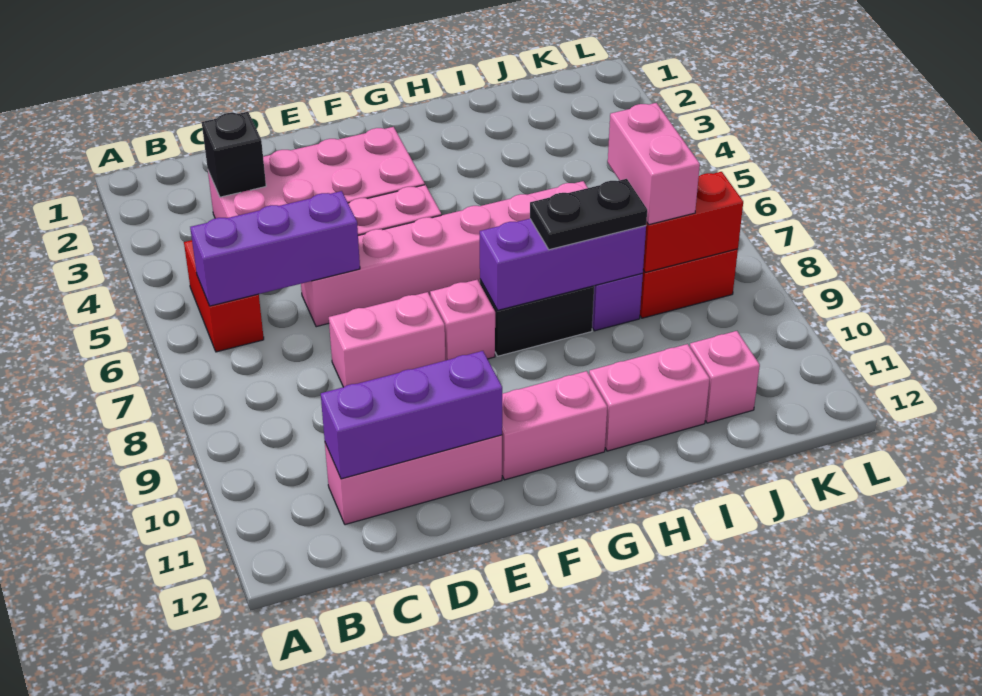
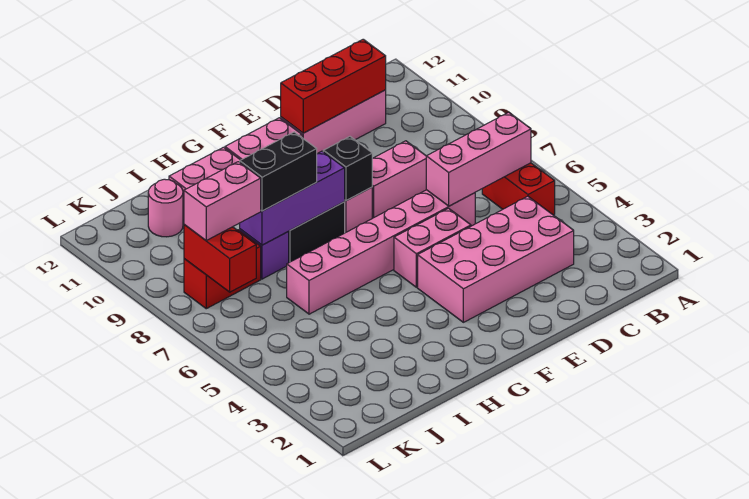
purple 1x3 brick [190,191,360,306] -> pink 1x3 brick [426,112,531,206]
black 1x1 brick [202,112,266,197] -> black 1x1 brick moved to [323,137,372,201]
purple 1x3 brick [321,351,502,479] -> red 1x3 brick [281,39,386,133]
black 1x2 plate [530,179,647,250] -> black 1x2 brick [240,132,317,211]
pink 1x2 brick [608,103,700,225] -> pink 1x2 brick turned to [184,162,261,240]
red 1x2 brick [643,172,743,273] -> red 1x2 brick turned to [184,224,256,292]
pink 1x1 brick [690,331,760,423] -> pink 1x1 round brick [148,179,183,237]

